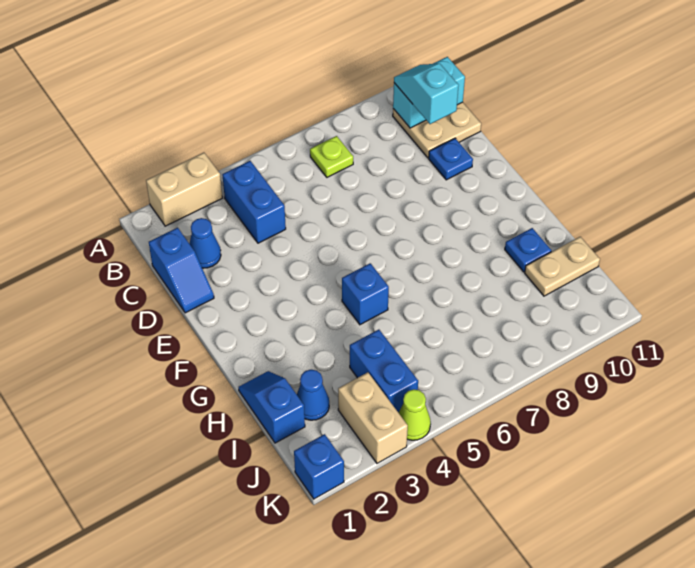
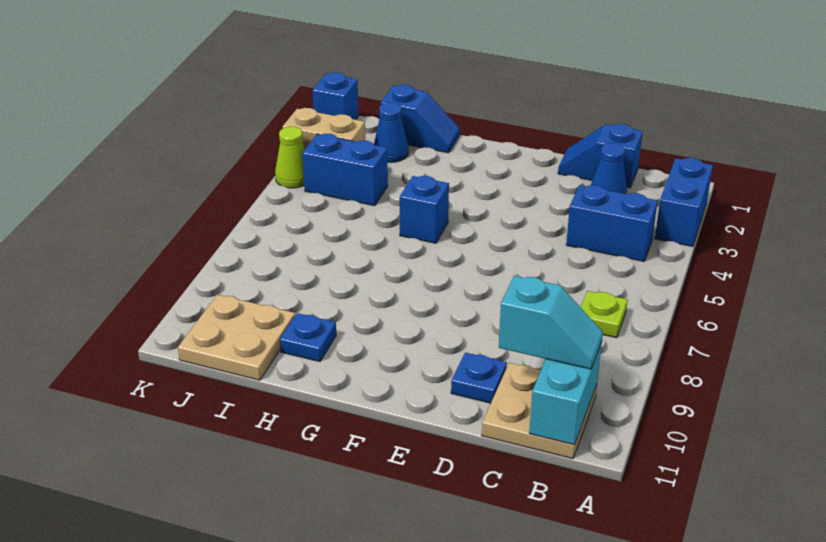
tan 1x2 brick [146,153,223,226] -> blue 1x2 brick [655,158,713,247]
tan 1x2 plate [525,237,600,296] -> tan 2x2 plate [178,295,295,380]

